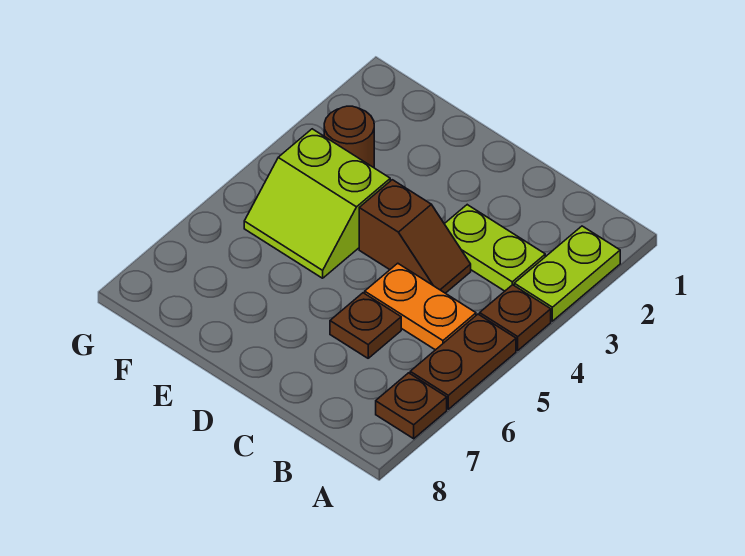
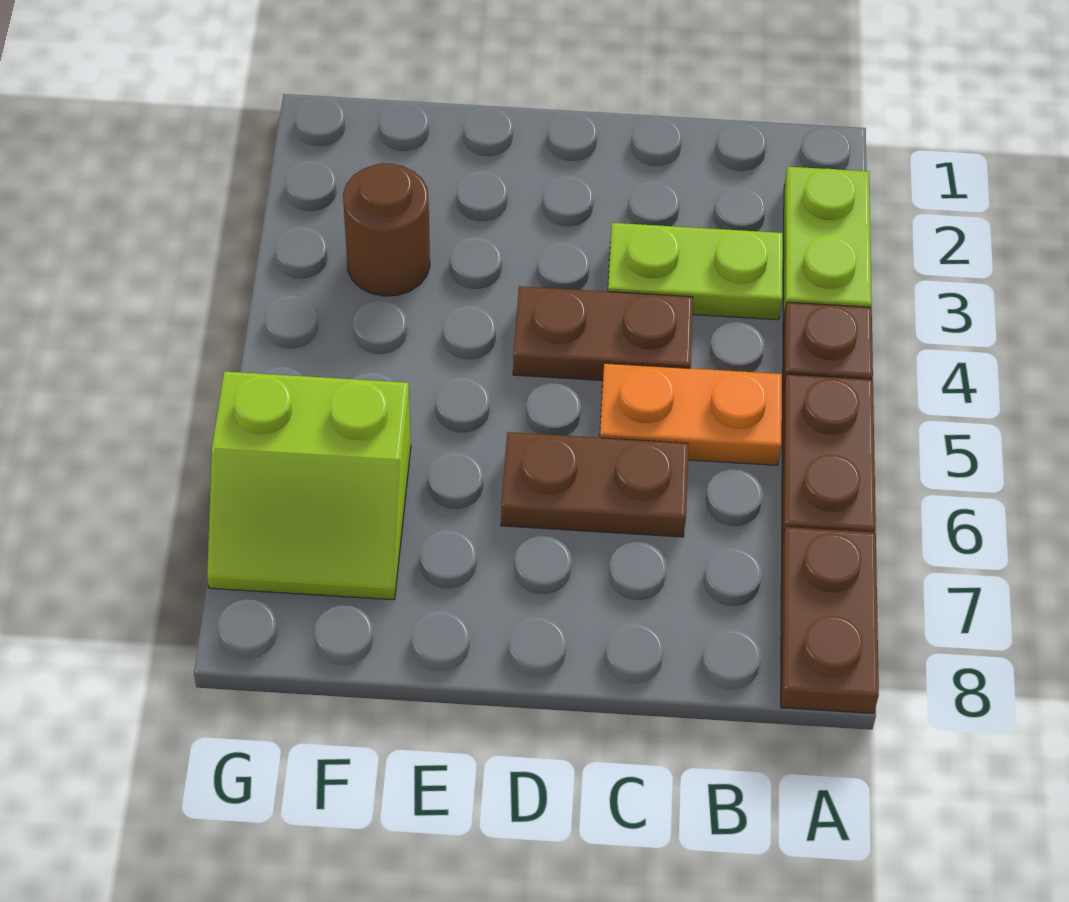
brown 1x1 plate [376,373,447,439] -> brown 1x2 plate [781,527,879,714]
brown 1x2 slope [359,180,471,293] -> brown 1x2 plate [513,286,693,381]
brown 1x1 plate [330,293,401,358] -> brown 1x2 plate [501,432,688,537]
lime 2x2 slope [244,129,390,278] -> lime 2x2 slope moved to [207,371,411,600]

